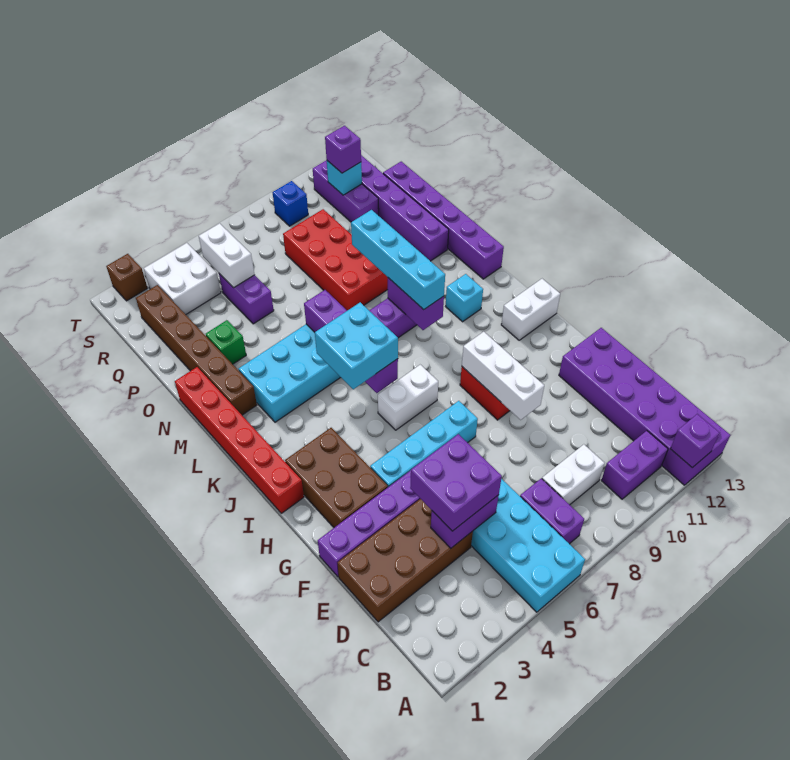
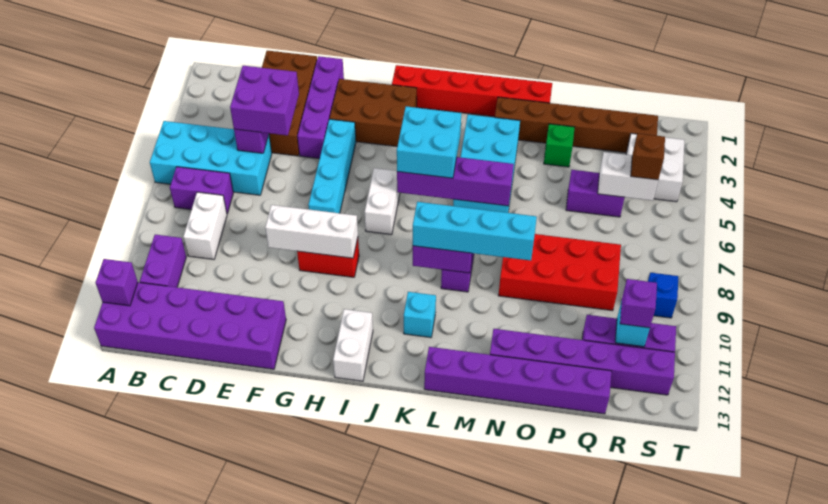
brown 1x1 brick [106,254,147,301] -> brown 1x1 brick moved to [631,133,665,180]

